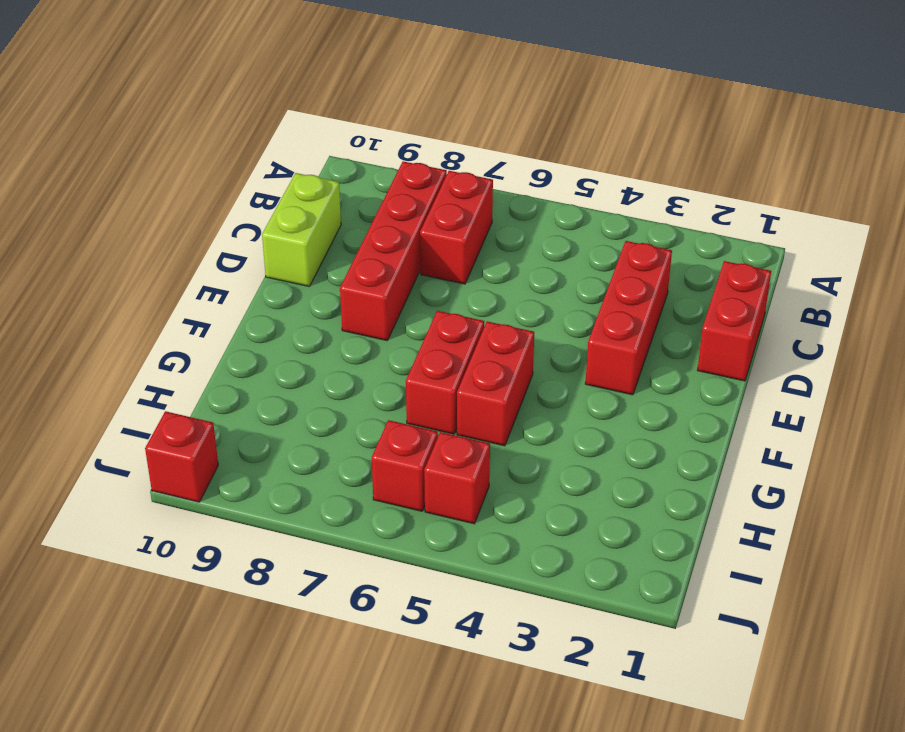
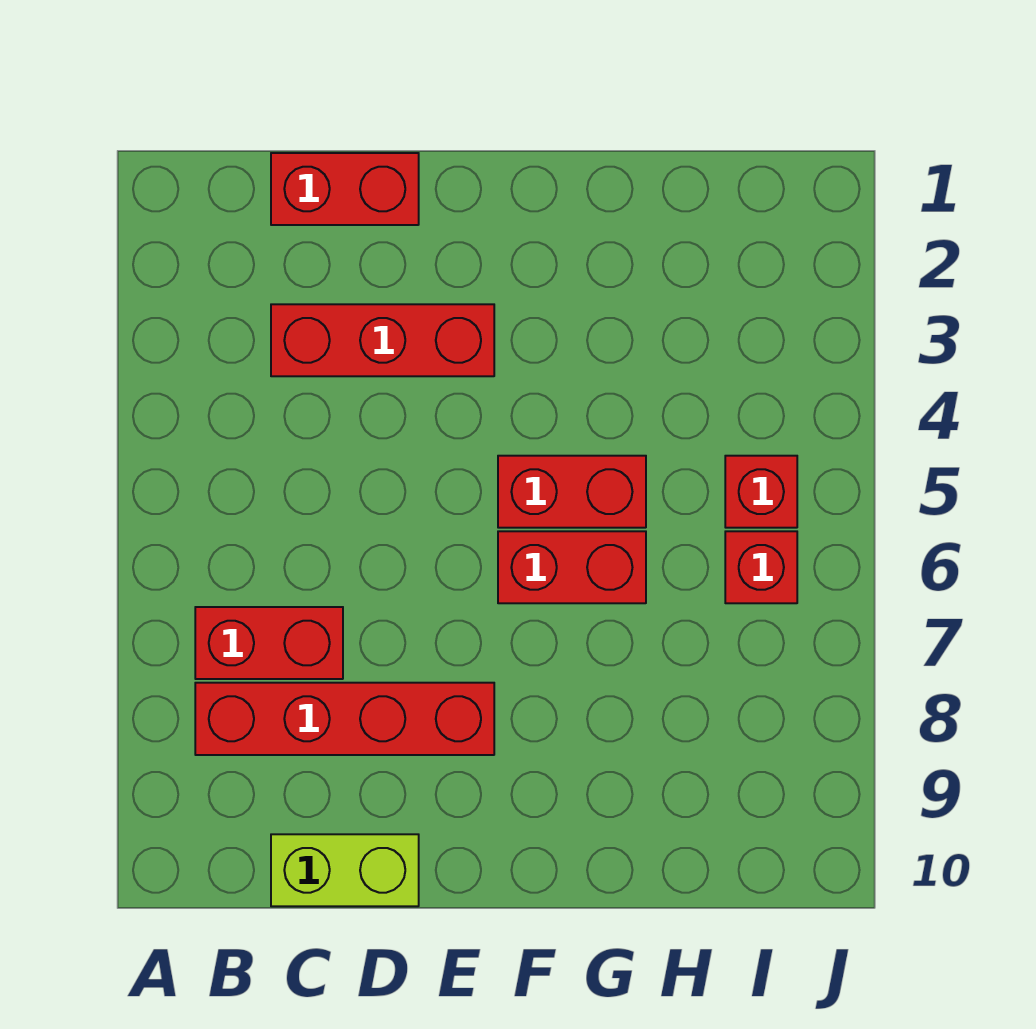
red 1x1 brick [145,411,218,502] -> none

